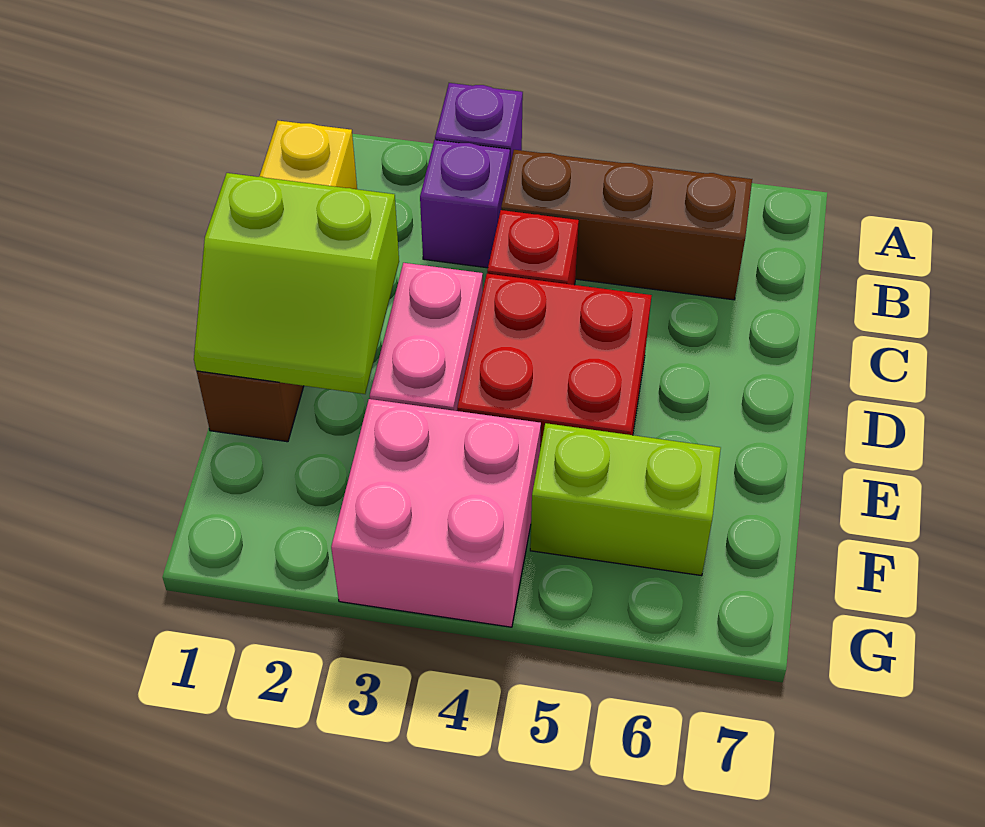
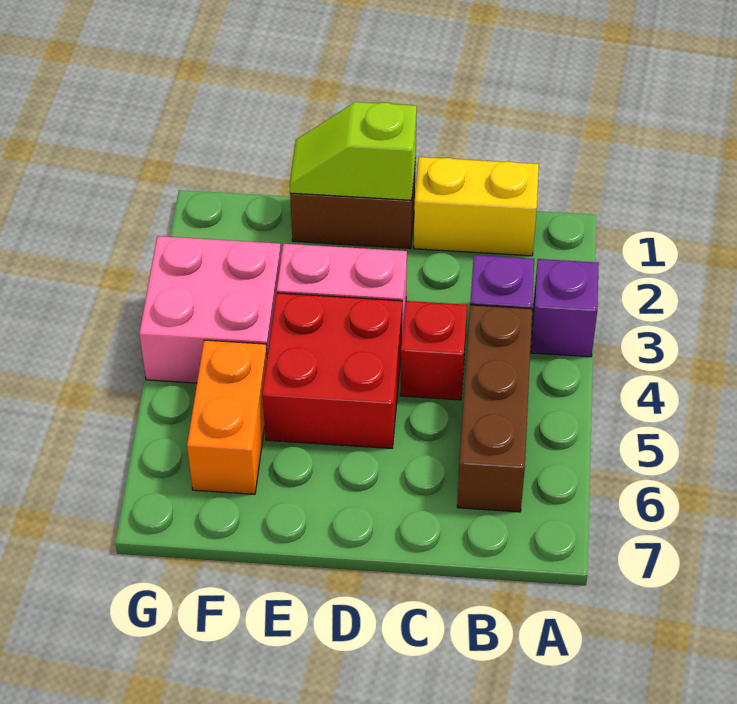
lime 2x2 slope [194,173,399,394] -> lime 1x2 slope [290,102,417,200]
lime 1x2 brick [530,423,721,576] -> orange 1x2 brick [187,340,267,494]

